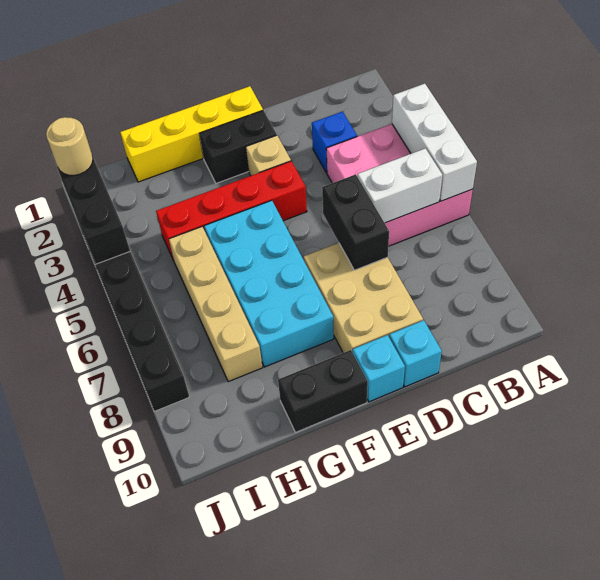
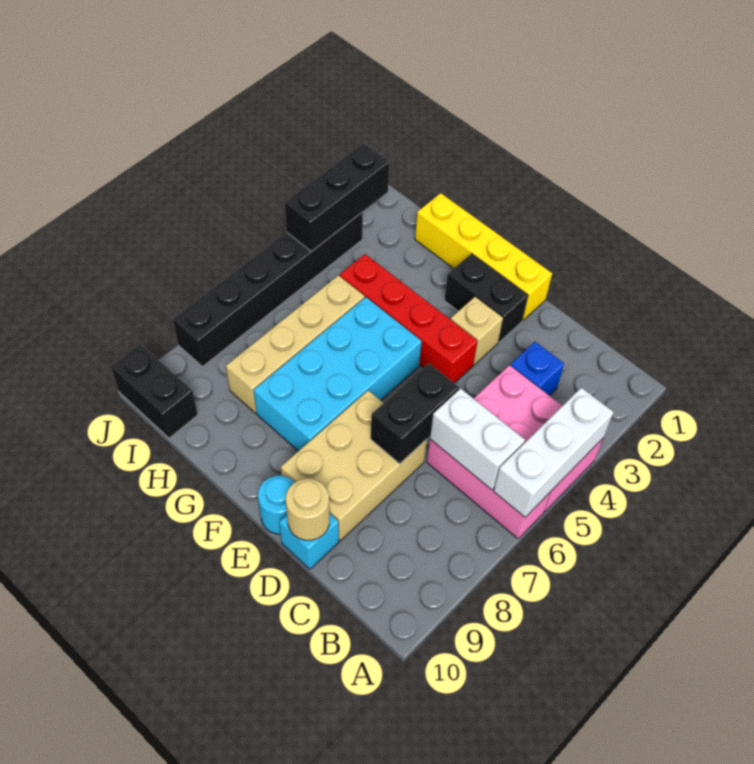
cyan 1x1 brick [353,335,405,402] -> cyan 1x1 round brick [258,476,295,534]
black 1x2 brick [278,350,368,432] -> black 1x2 brick moved to [111,344,198,438]
tan 1x1 round brick [46,117,93,175] -> tan 1x1 round brick moved to [286,479,329,540]

